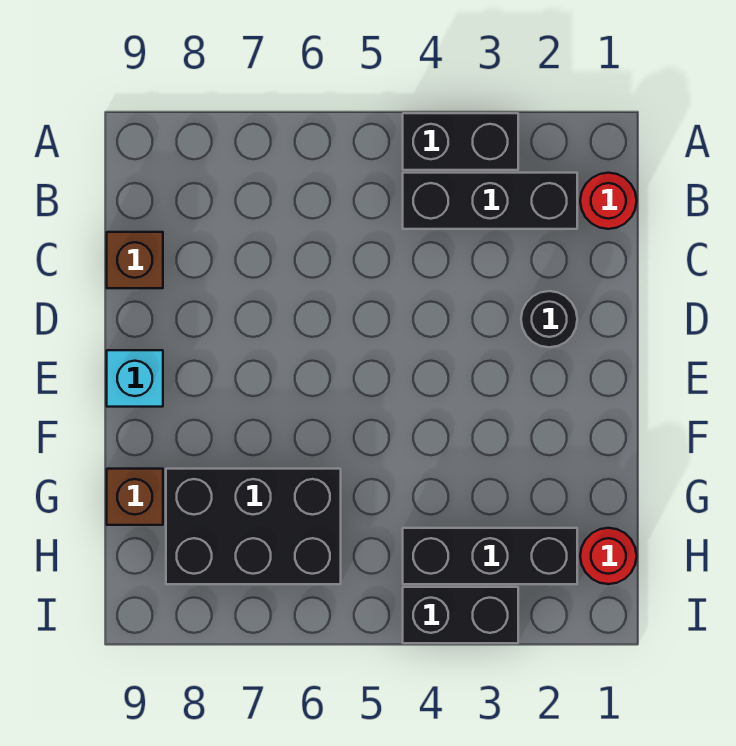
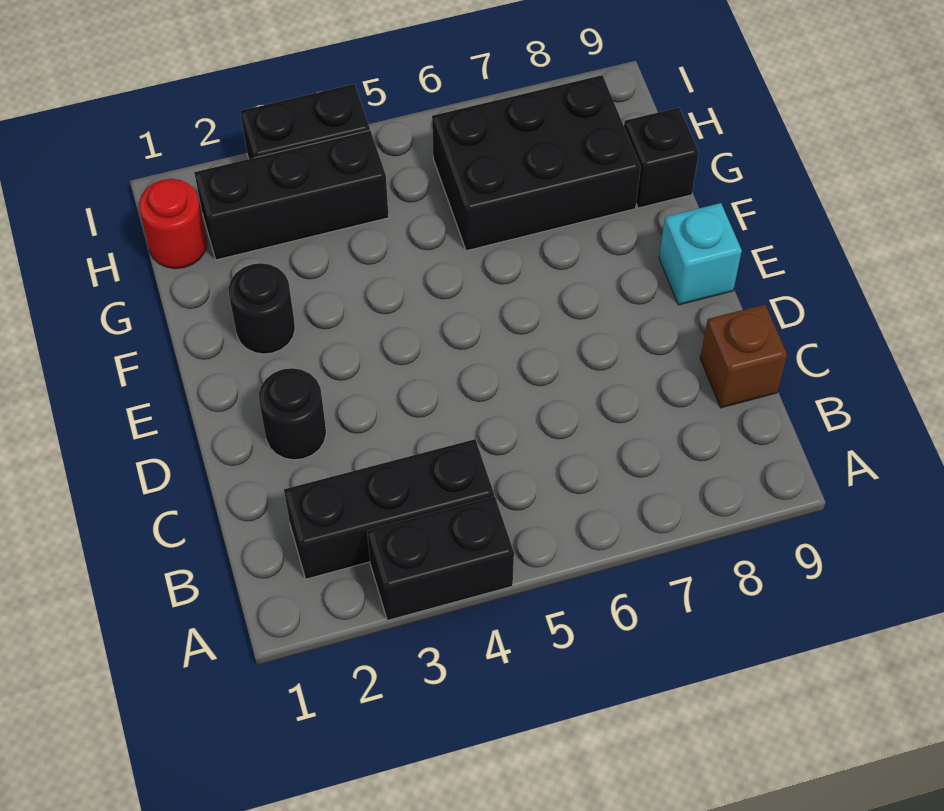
red 1x1 round brick [580,173,637,229] -> none
none -> black 1x1 round brick [229,263,295,354]
brown 1x1 brick [107,469,163,525] -> black 1x1 brick [624,108,699,208]

